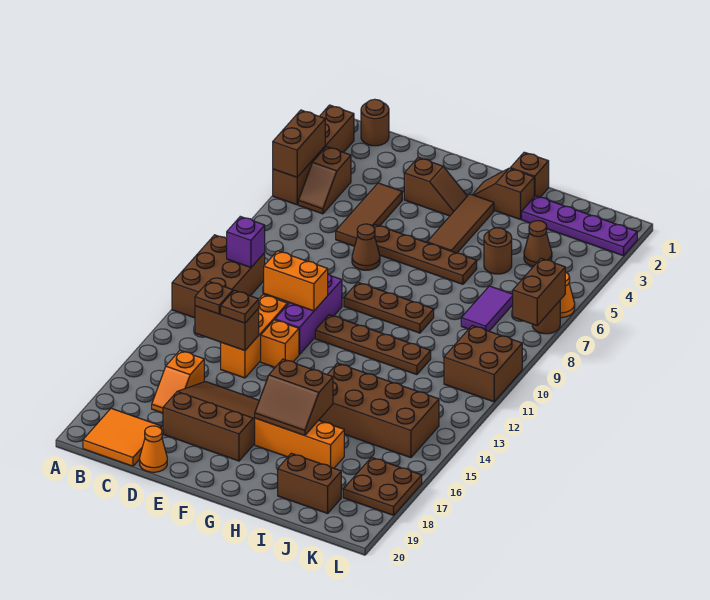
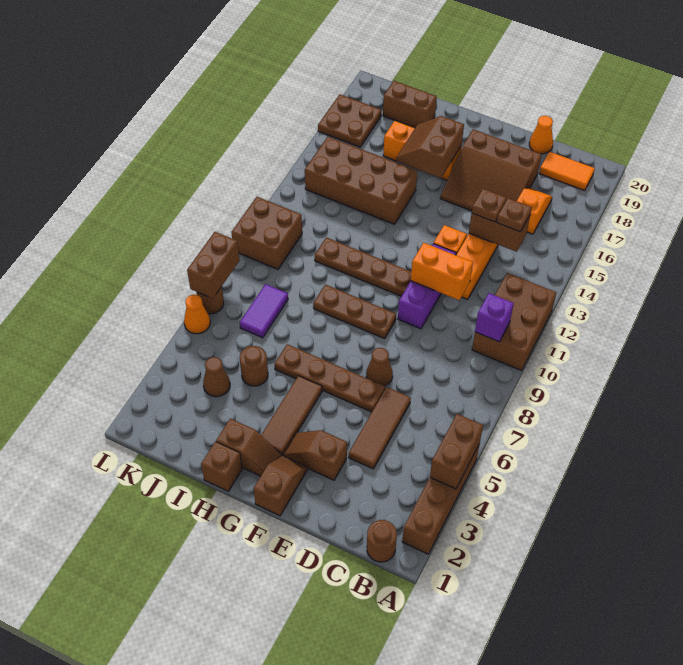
brown 1x2 slope [298,147,351,214] -> brown 1x2 slope moved to [253,456,308,516]
orange 2x2 tile [83,408,161,466] -> orange 1x2 tile [539,152,595,191]
brown 2x2 slope [255,359,333,436] -> brown 2x2 slope turned to [396,116,464,178]
purple 1x4 plate [522,196,637,256] -> none

